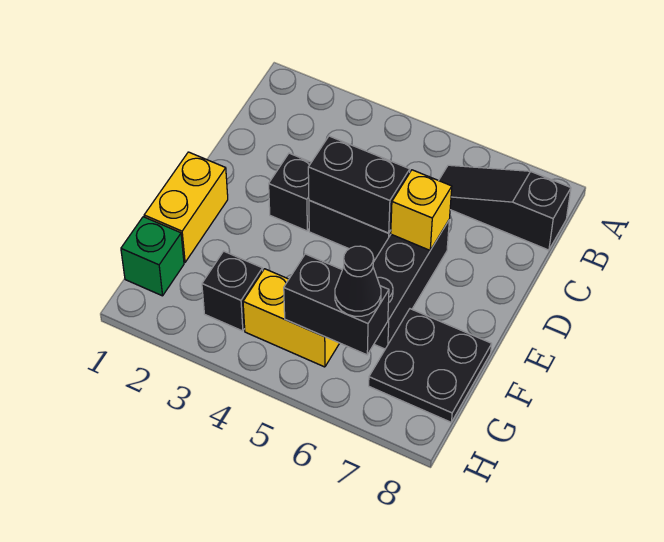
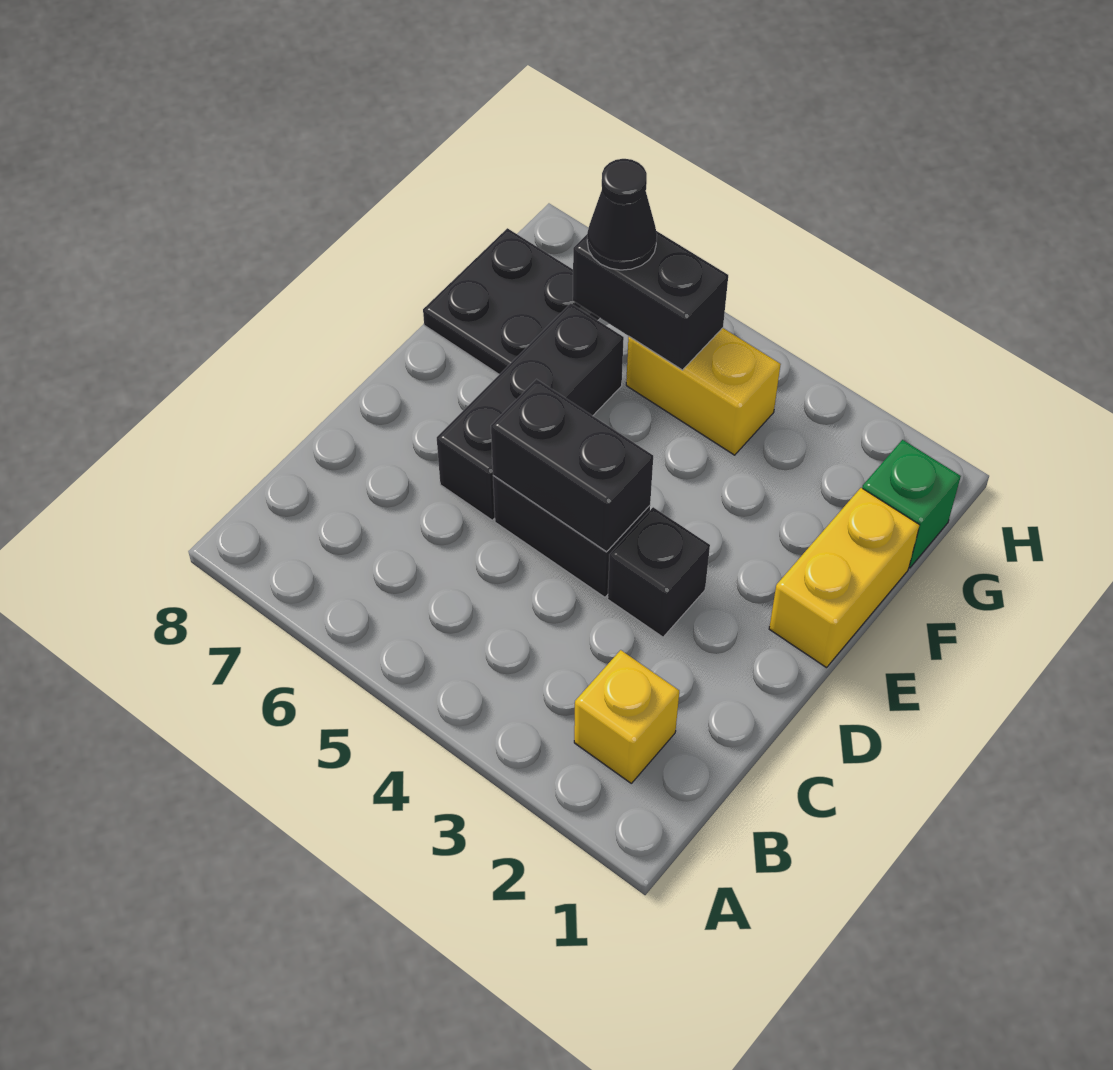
black 1x3 slope [439,165,571,250] -> none
yellow 1x1 brick [391,170,452,250] -> yellow 1x1 brick moved to [574,650,679,783]
black 1x1 brick [202,251,263,331] -> none

